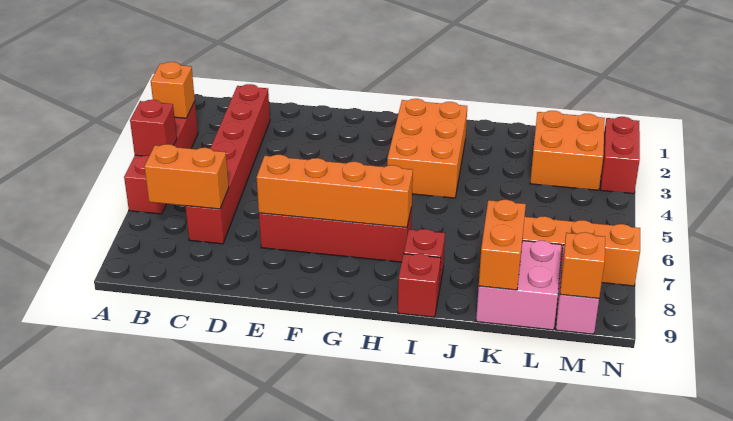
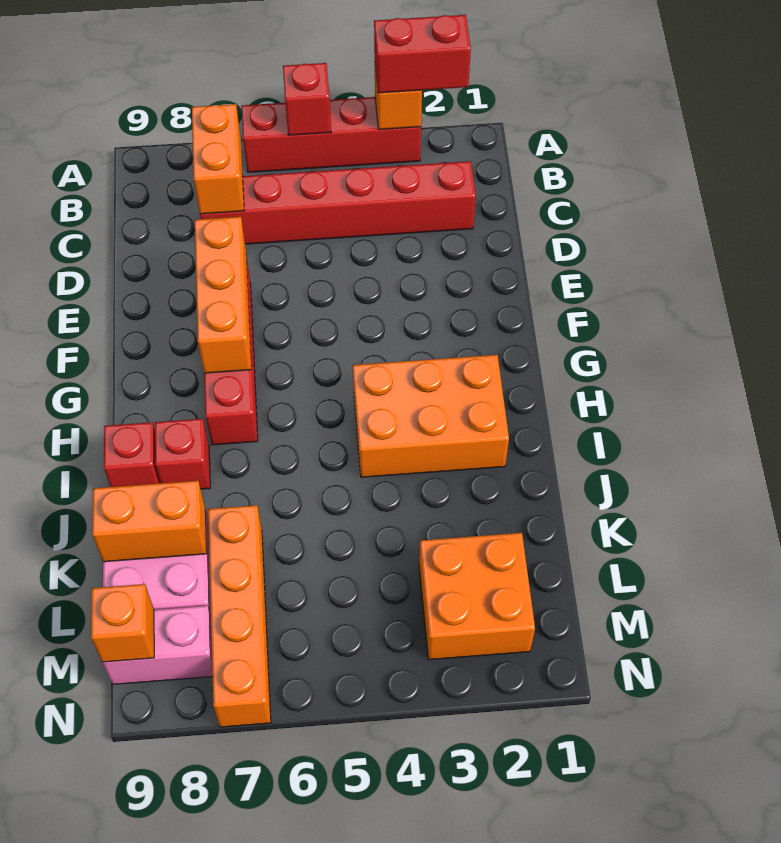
orange 1x4 brick [257,155,413,228] -> orange 1x3 brick [195,217,251,373]
red 1x2 brick [601,117,640,194] -> red 1x2 brick moved to [374,15,471,93]

